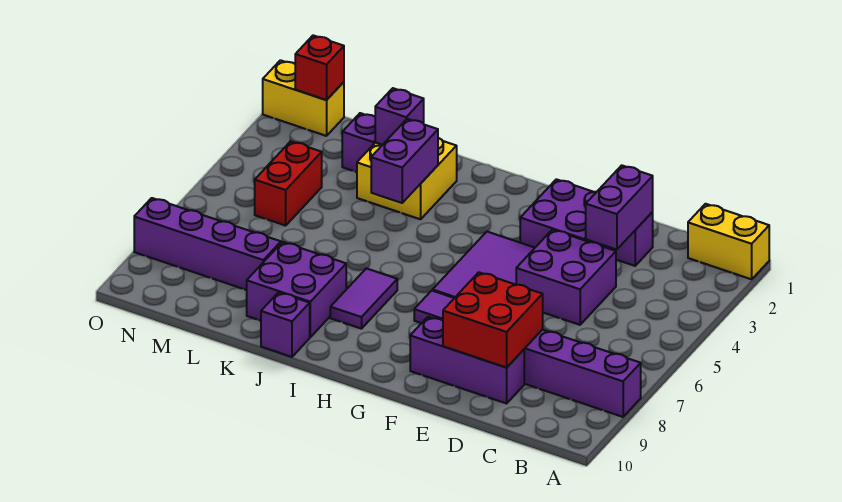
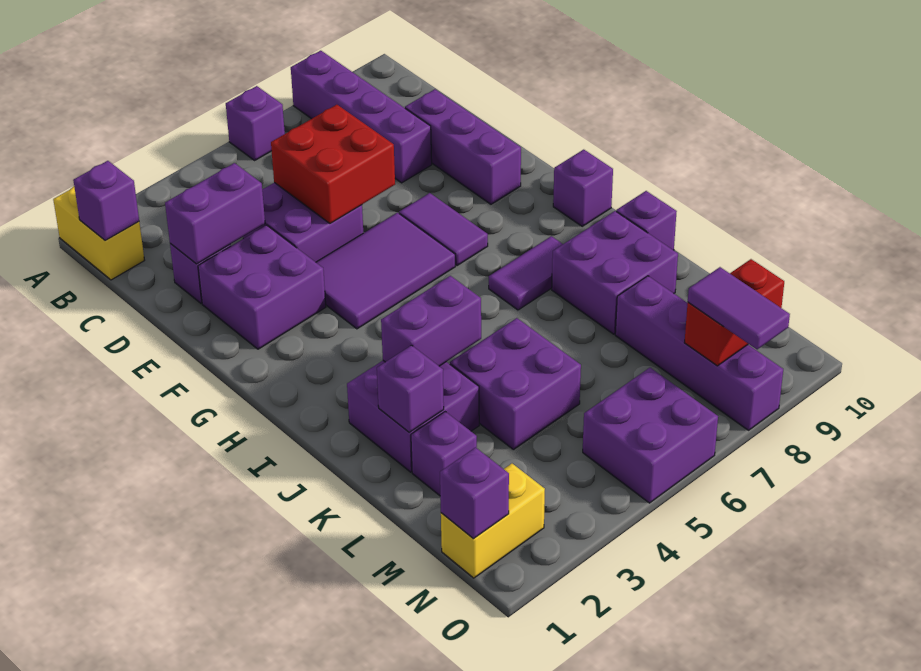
none -> purple 1x1 brick [226,86,285,160]
none -> purple 1x1 brick [73,161,139,240]
red 2x2 brick [443,272,543,367] -> red 2x2 brick moved to [271,105,395,223]
none -> purple 1x1 brick [553,150,613,226]
yellow 2x2 brick [357,138,457,219] -> purple 2x2 brick [347,361,479,472]
none -> purple 2x2 brick [450,318,581,450]
red 1x2 brick [255,141,322,226] -> red 1x2 brick moved to [685,259,784,366]
yellow 1x2 brick [263,60,344,136] -> yellow 1x2 brick turned to [441,464,545,578]
red 1x1 brick [295,35,344,100] -> purple 1x1 brick [440,447,509,539]
none -> purple 2x2 brick [583,368,718,503]
none -> purple 1x2 tile [688,267,790,349]

